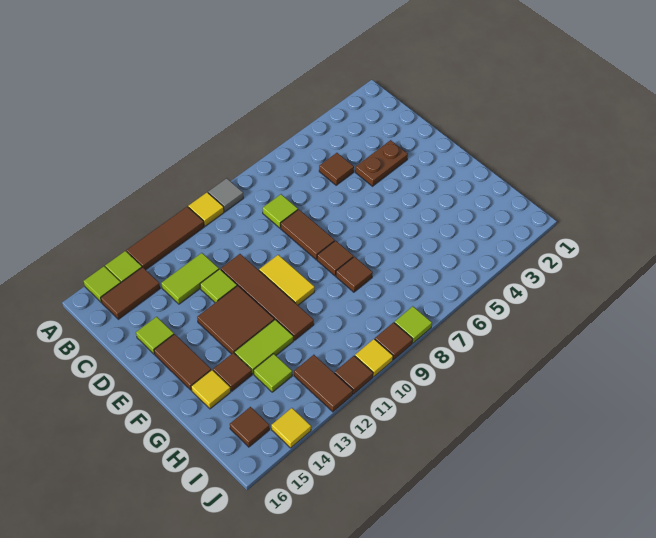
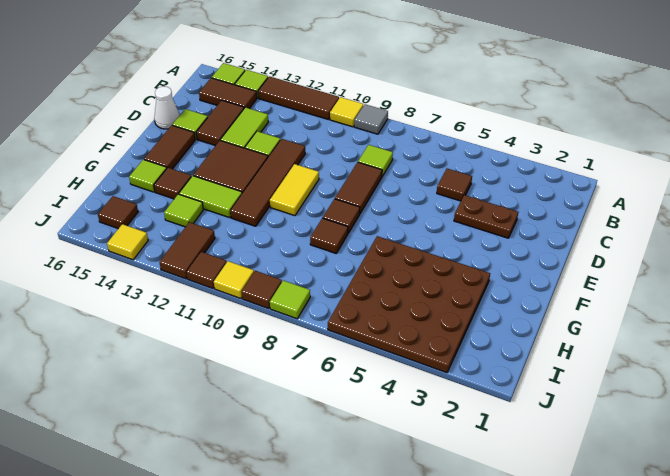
lime 1x2 tile [161,253,219,304] -> lime 1x2 tile turned to [220,107,268,148]
none -> brown 1x2 tile [196,100,244,146]
none -> white 1x1 cone [154,86,180,129]
none -> brown 4x4 plate [328,236,490,373]
yellow 1x1 tile [191,370,231,409] -> lime 1x1 tile [129,160,167,192]

